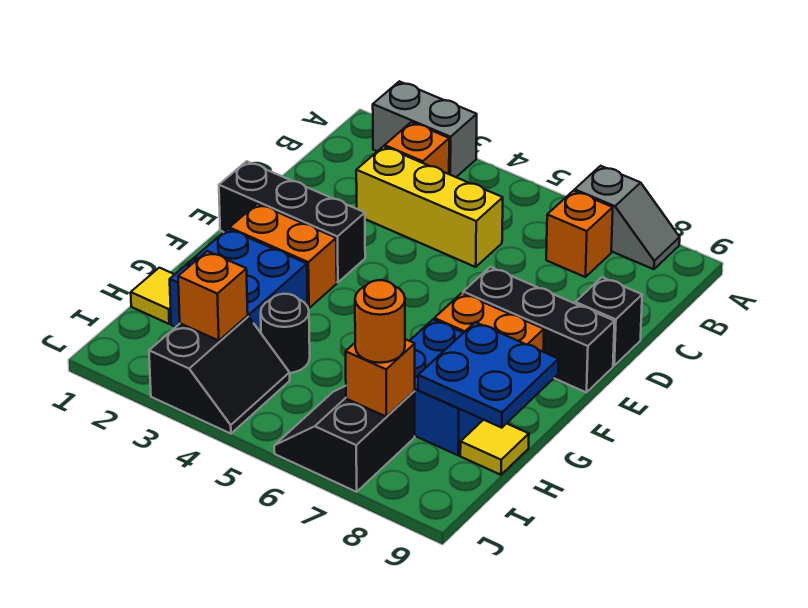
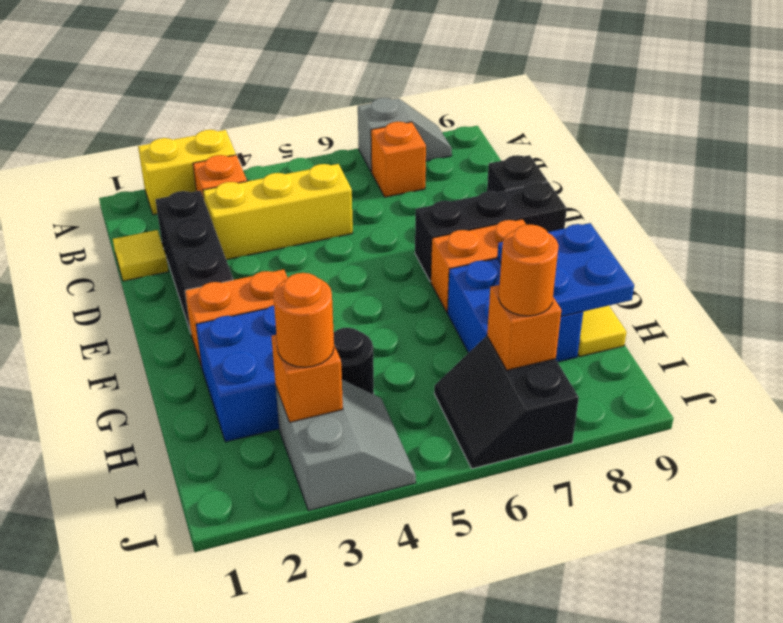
grey 1x2 brick [373,81,477,177] -> yellow 1x2 brick [138,130,236,215]
black 1x3 brick [219,161,365,282] -> black 1x3 brick turned to [155,191,233,333]
yellow 1x1 tile [131,268,175,324] -> yellow 1x1 tile moved to [113,230,169,281]
black 2x2 slope [149,316,290,434] -> grey 2x2 slope [276,380,416,510]
none -> orange 1x1 round brick [273,273,334,367]

